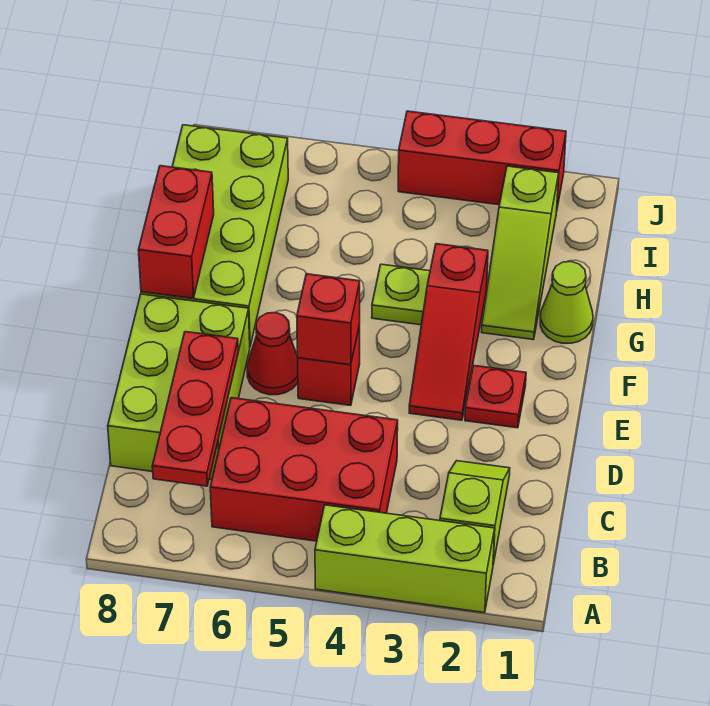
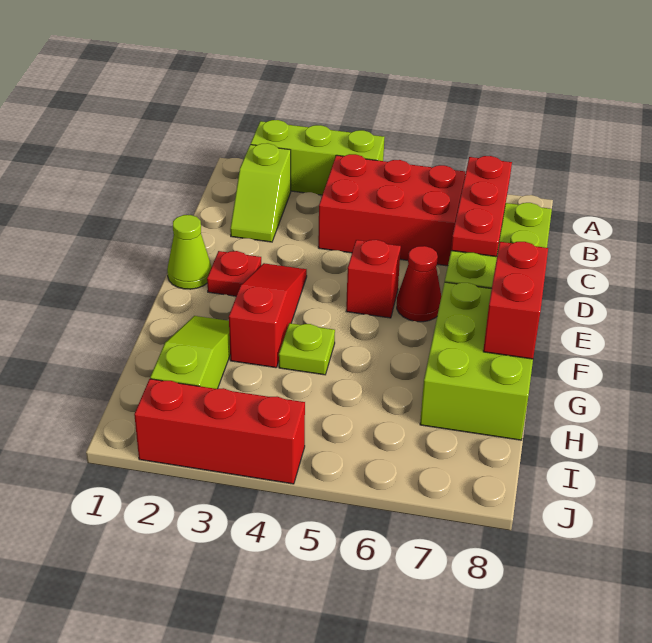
red 1x1 brick [297,274,360,365] -> none
lime 2x4 brick [141,125,288,346] -> lime 2x3 brick [420,282,533,440]
lime 1x1 cone [540,262,593,343] -> lime 1x1 cone moved to [167,215,212,289]

